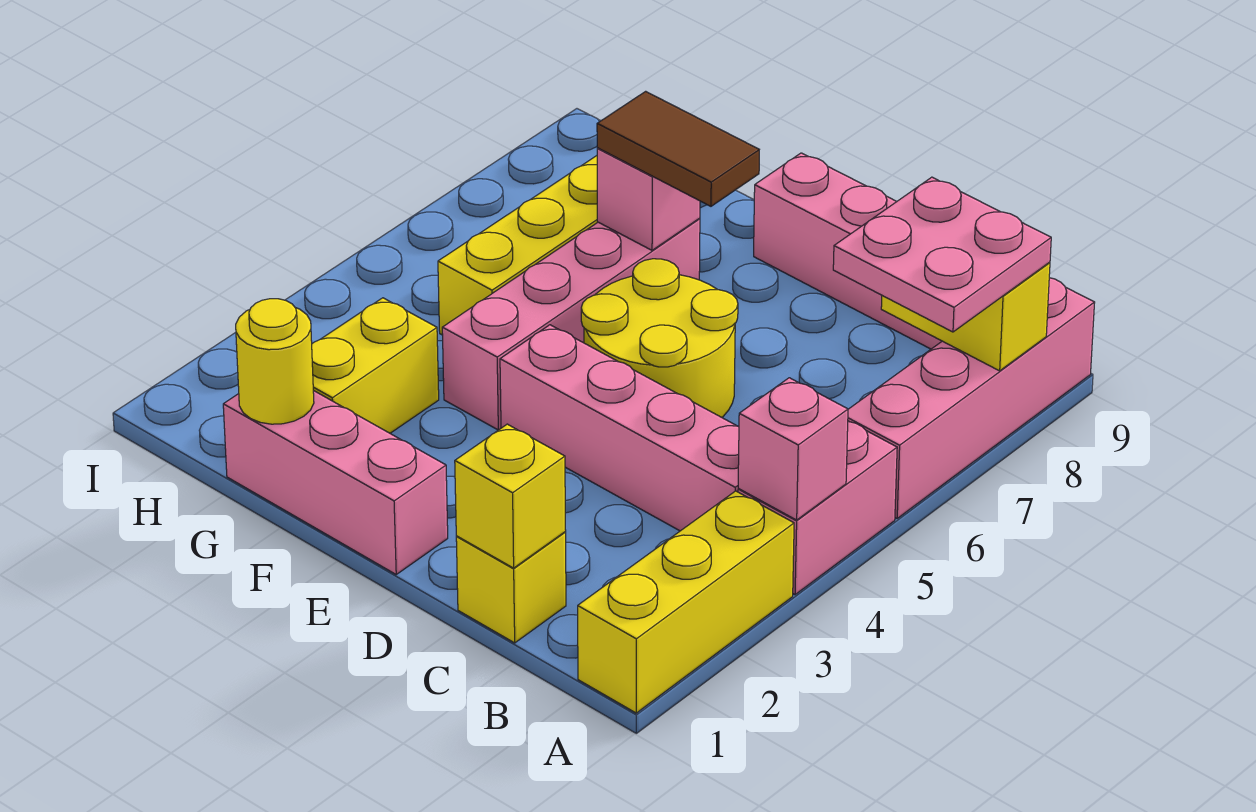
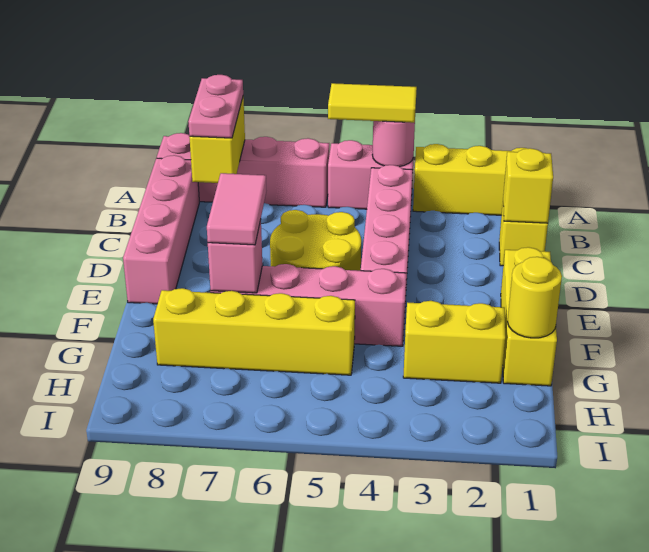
pink 1x1 brick [738,378,848,520] -> pink 1x1 round brick [372,121,415,167]
none -> yellow 1x2 tile [328,83,417,123]
pink 2x2 plate [833,177,1051,332] -> pink 1x2 plate [188,75,243,138]
pink 1x3 brick [223,390,448,574] -> yellow 1x3 brick [501,247,557,386]
brown 1x2 tile [597,91,759,206] -> pink 1x2 tile [207,173,266,245]

